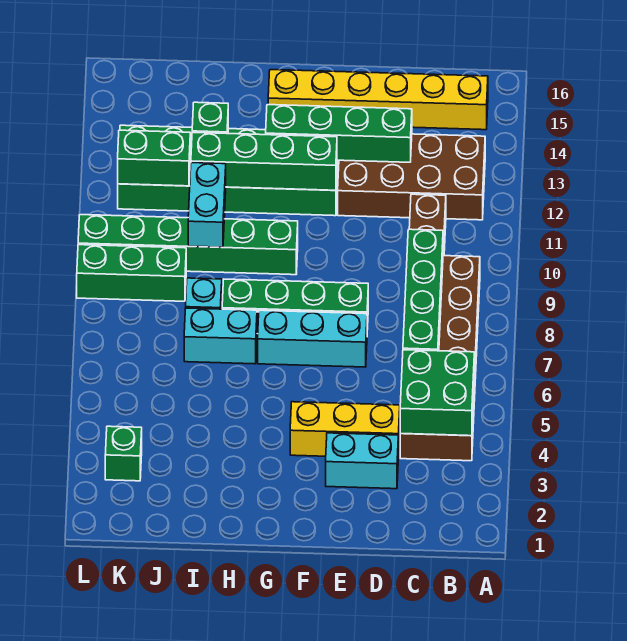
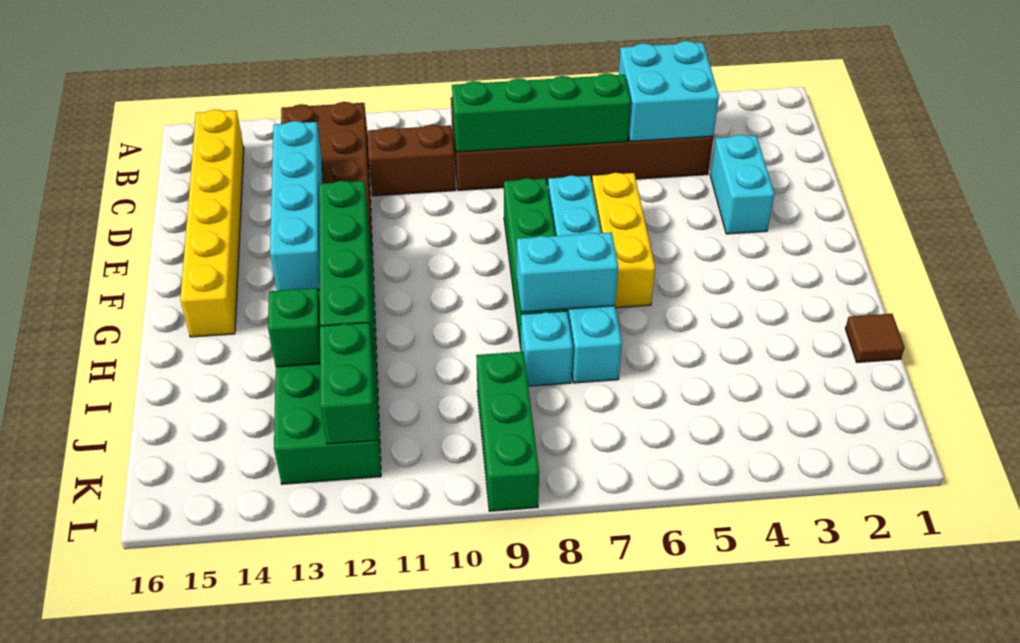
green 2x2 brick [400,350,474,436] -> cyan 2x2 brick [619,41,719,141]
yellow 1x3 brick [290,402,400,458] -> yellow 1x3 brick moved to [592,173,655,308]
green 1x4 brick [266,105,412,162] -> cyan 1x4 brick [270,121,322,291]
green 1x6 brick [78,215,298,275] -> none
none -> brown 1x1 tile [845,314,905,362]
cyan 1x2 brick [188,163,226,247] -> cyan 1x2 brick moved to [517,232,618,312]
green 1x1 brick [105,426,142,481] -> none

